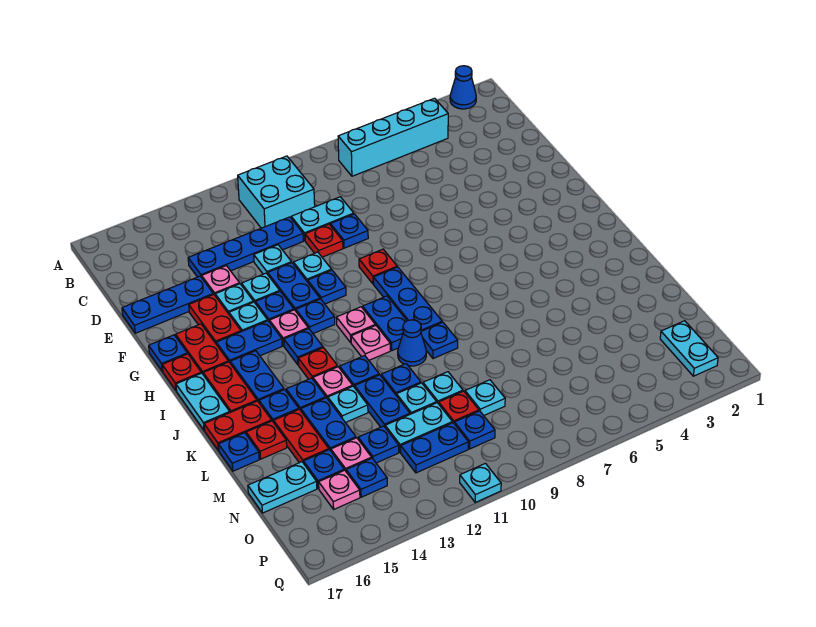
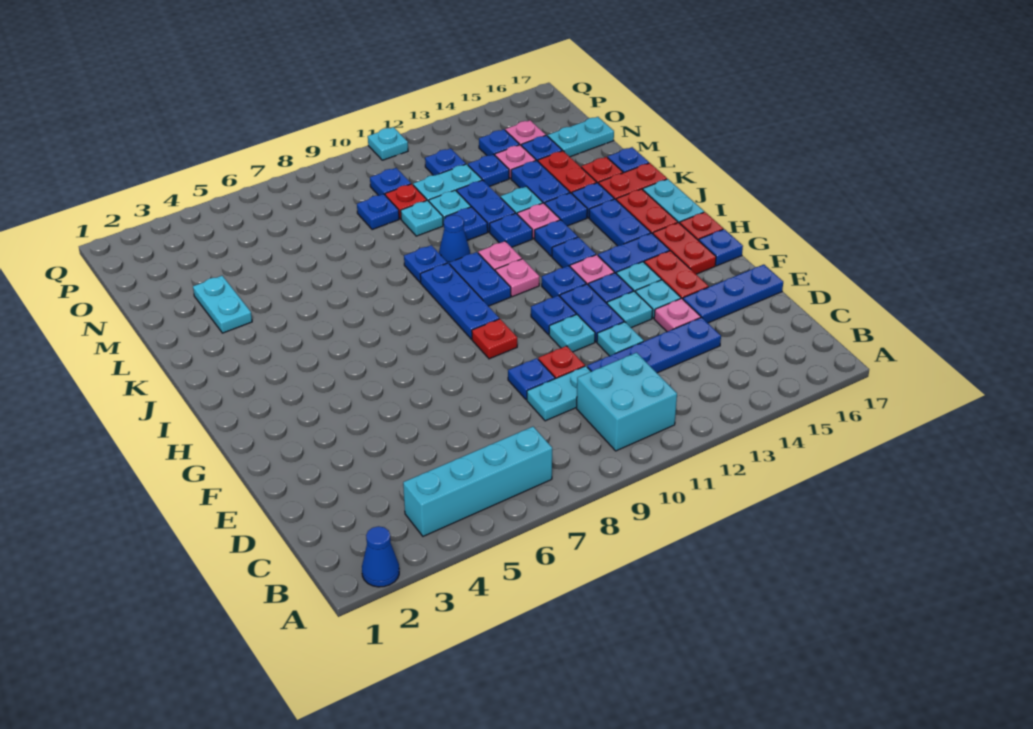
red 1x1 plate [298,348,338,379] -> blue 1x1 plate [535,220,578,256]
cyan 1x1 plate [465,380,505,416] -> blue 1x1 plate [357,194,399,230]
cyan 1x2 plate [660,321,718,376] -> cyan 1x2 plate moved to [193,276,252,333]
blue 1x2 plate [401,423,468,473] -> blue 1x1 plate [425,148,466,175]

